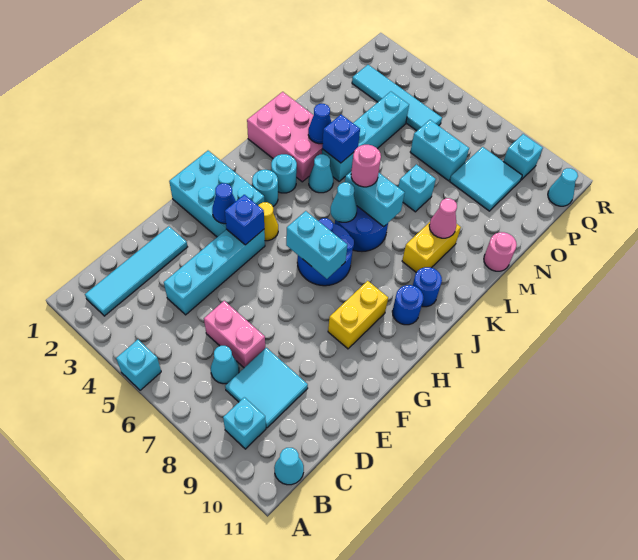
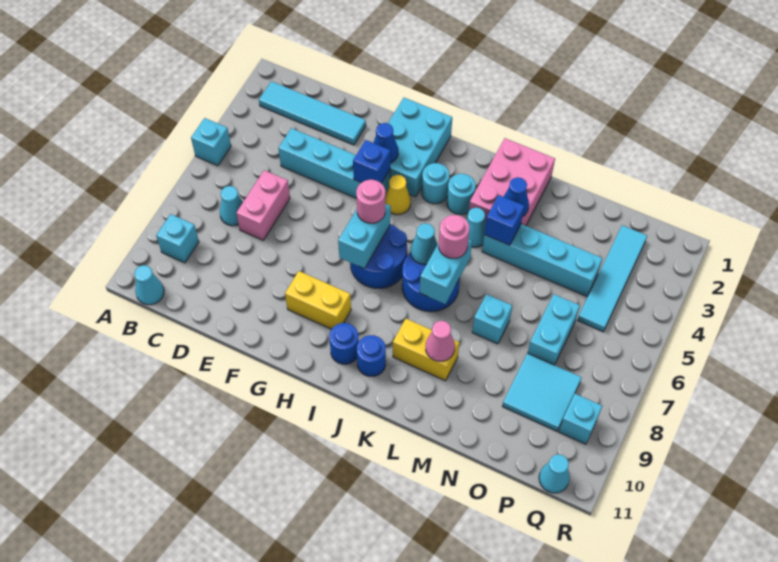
cyan 2x2 tile [225,348,308,428] -> none
pink 1x1 round brick [484,232,517,271] -> pink 1x1 round brick moved to [356,180,385,223]

